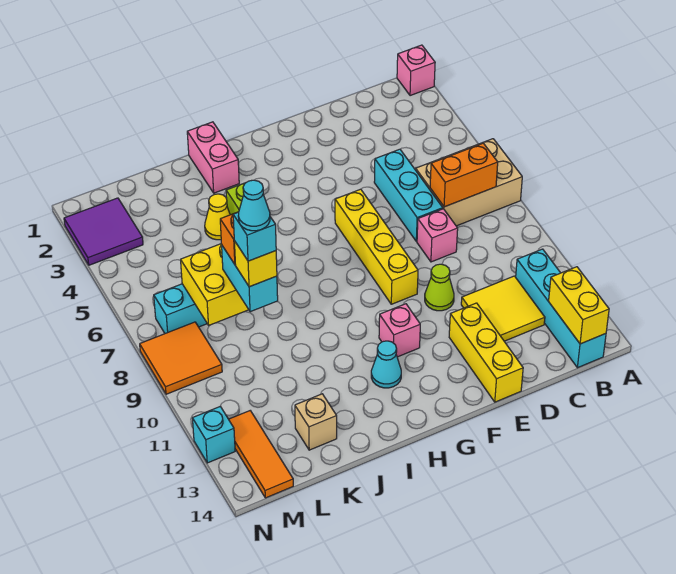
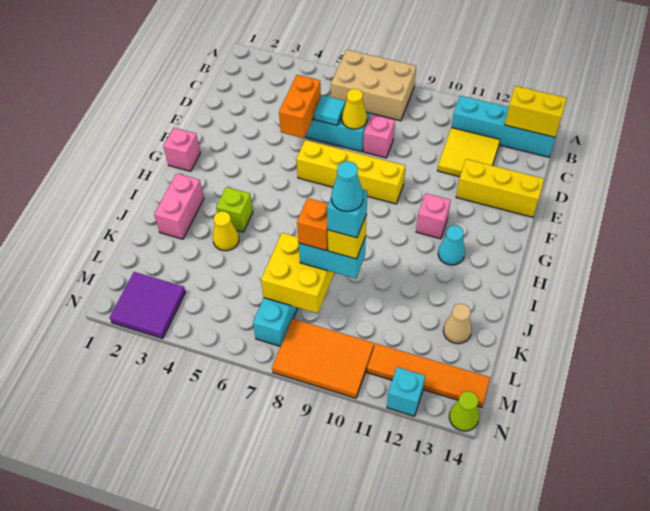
pink 1x1 brick [397,45,435,96] -> pink 1x1 brick moved to [163,128,200,171]
tan 2x3 brick [416,139,522,226] -> tan 2x3 brick turned to [331,50,416,121]
orange 1x2 brick [430,143,498,207] -> orange 1x2 brick moved to [279,75,321,138]
none -> cyan 1x1 tile [314,95,345,125]
none -> yellow 1x1 cone [342,89,367,129]
lime 1x1 cone [425,264,454,311] -> lime 1x1 cone moved to [449,391,479,431]
pink 1x2 brick [187,122,239,193] -> pink 1x2 brick turned to [154,173,204,239]
tan 1x1 brick [295,394,337,450] -> tan 1x1 cone [443,304,472,344]
orange 2x2 tile [140,322,222,394] -> orange 2x3 tile [272,319,374,398]
orange 1x3 tile [229,411,293,498] -> orange 1x4 tile [367,344,490,407]

